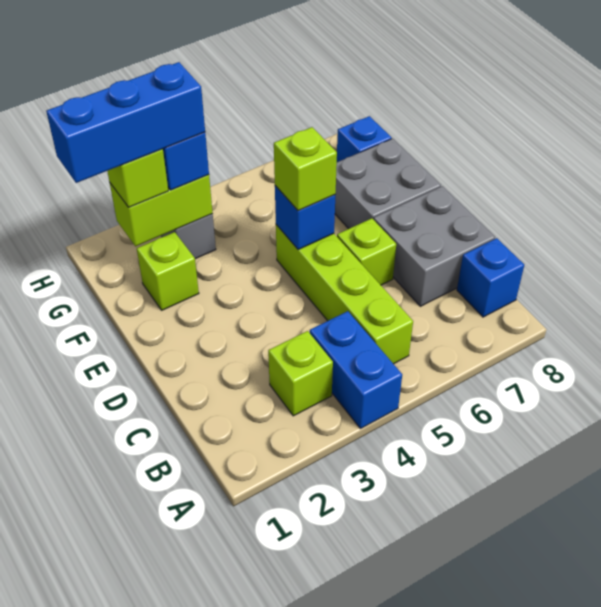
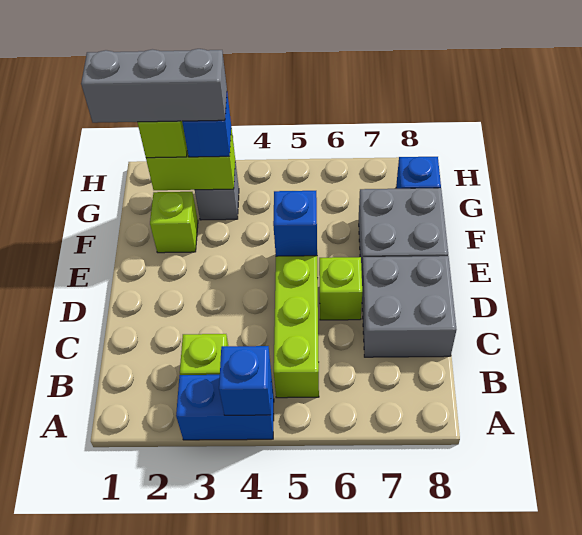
blue 1x2 brick [310,311,402,429] -> blue 1x2 brick turned to [176,375,274,440]
blue 1x1 brick [457,238,524,317] -> blue 1x1 brick moved to [219,346,271,415]
lime 1x1 brick [274,127,337,211] -> none
blue 1x3 brick [46,62,205,183] -> grey 1x3 brick [81,49,227,123]

